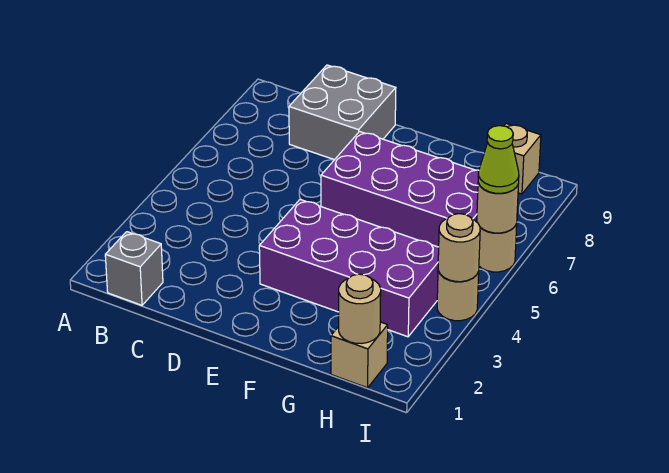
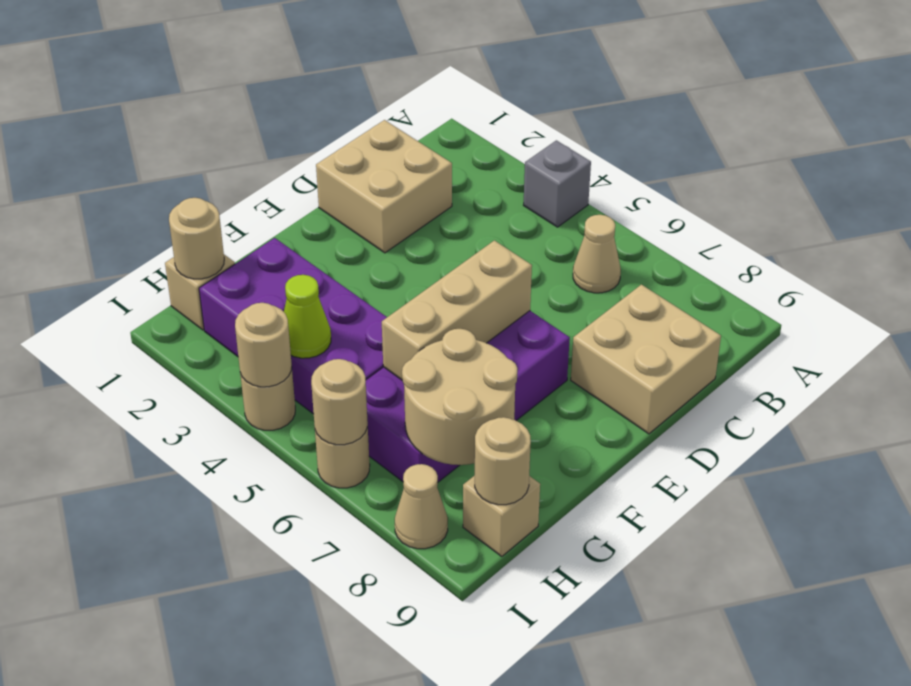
grey 1x1 brick [105,232,163,305] -> grey 1x1 brick moved to [524,140,591,227]
none -> tan 1x1 cone [573,215,621,293]
none -> tan 2x2 brick [316,120,452,253]
grey 2x2 brick [289,65,396,160] -> tan 2x2 brick [571,284,721,434]
purple 2x4 brick [259,200,439,337] -> purple 2x4 brick turned to [199,238,387,414]
none -> tan 1x3 brick [382,240,532,380]
none -> tan 2x2 round brick [402,329,517,465]
none -> tan 1x1 round brick [475,417,531,505]
lime 1x1 cone [478,126,519,193] -> lime 1x1 cone moved to [284,275,331,358]
none -> tan 1x1 cone [395,464,448,549]

